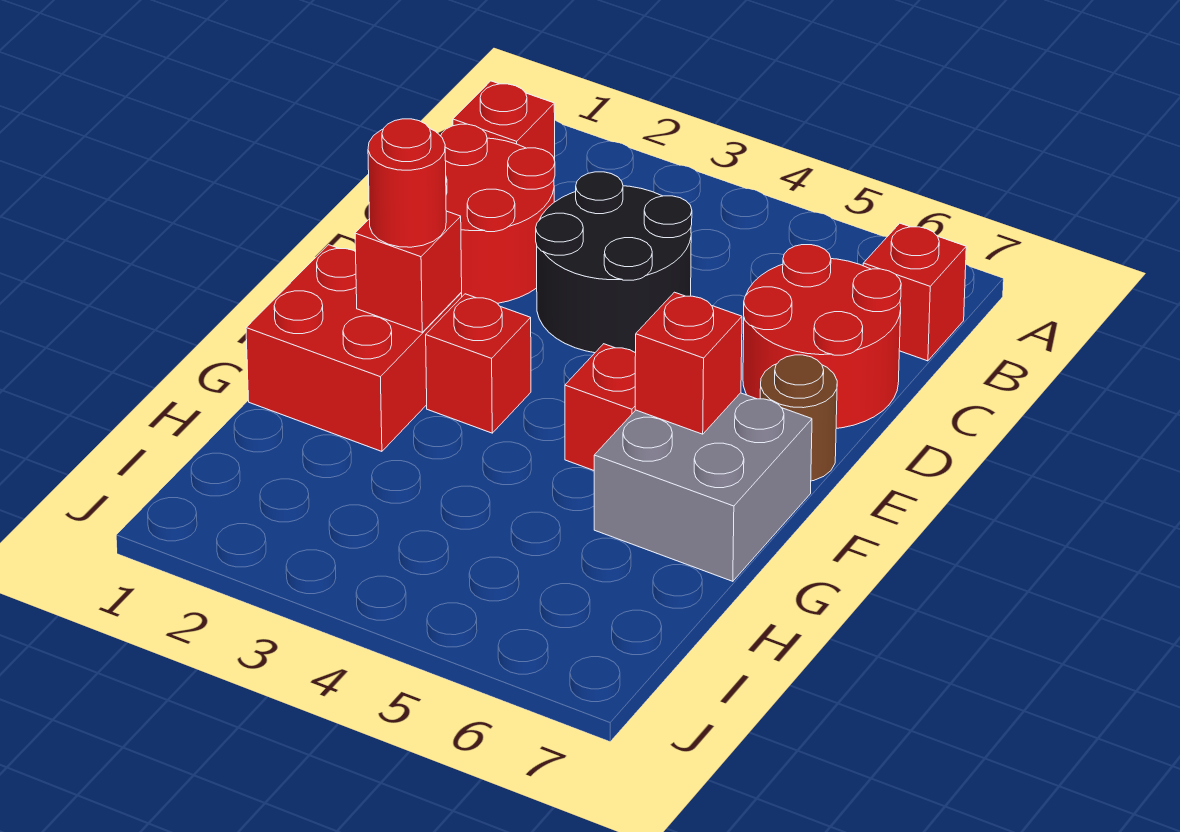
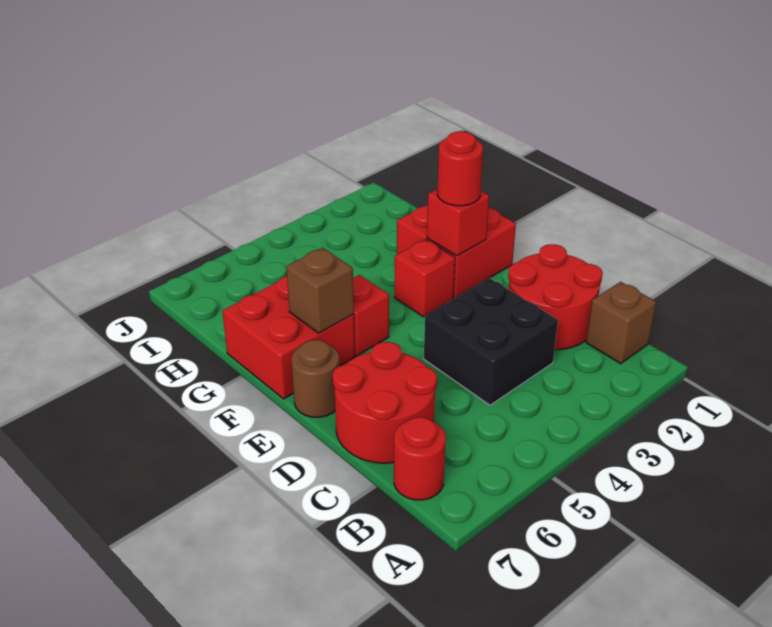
red 1x1 brick [453,81,555,160] -> brown 1x1 brick [586,282,656,364]
red 1x1 brick [863,223,966,361] -> red 1x1 round brick [394,417,446,500]
black 2x2 round brick [536,172,692,353] -> black 2x2 brick [424,278,558,405]
grey 2x2 brick [594,393,812,581] -> red 2x2 brick [222,276,355,399]
red 1x1 brick [635,292,742,434] -> brown 1x1 brick [286,248,354,333]

